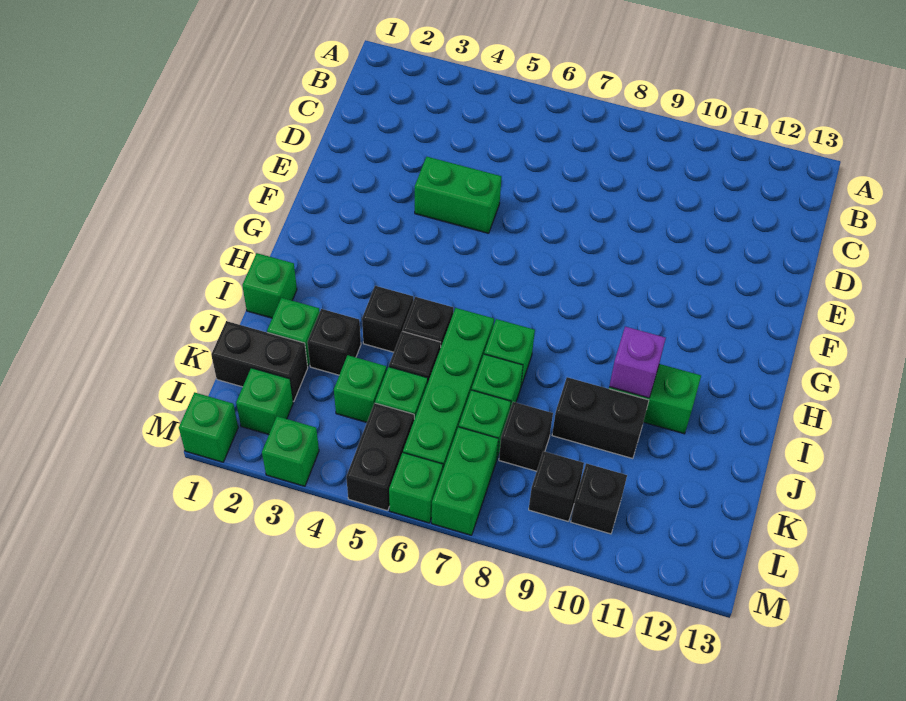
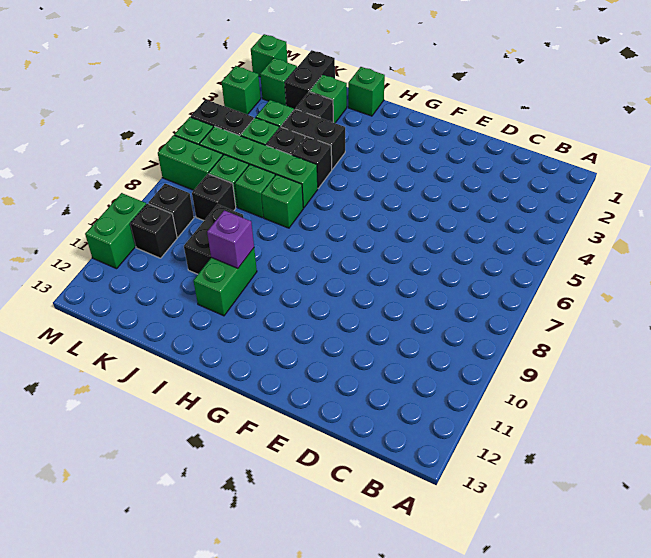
green 1x2 brick [415,157,501,233] -> green 1x2 brick moved to [85,193,146,269]
black 1x1 brick [362,286,413,352] -> black 1x2 brick [281,109,345,169]

